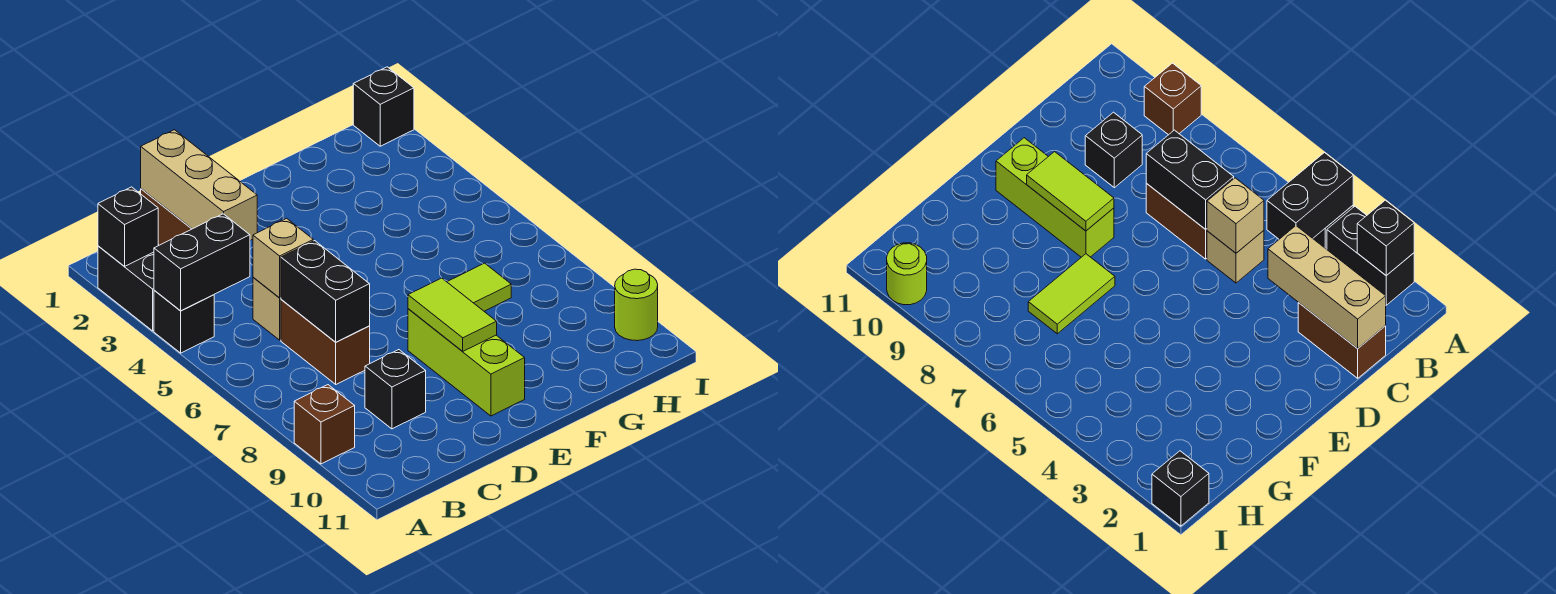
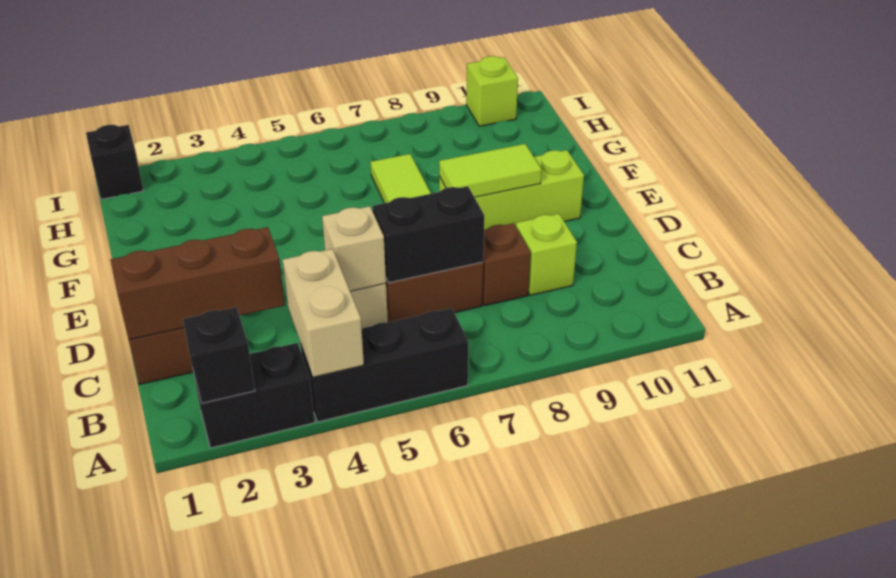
black 1x1 brick [154,291,214,353] -> black 1x3 brick [300,308,468,422]
black 1x2 brick [154,214,250,311] -> tan 1x2 brick [283,249,364,377]
brown 1x1 brick [294,385,355,464] -> brown 1x1 brick moved to [482,223,531,306]
tan 1x3 brick [141,130,257,240] -> brown 1x3 brick [110,227,285,340]
black 1x1 brick [365,350,426,429] -> lime 1x1 brick [516,214,577,295]
lime 1x1 round brick [615,269,658,341] -> lime 1x1 brick [466,56,518,126]

